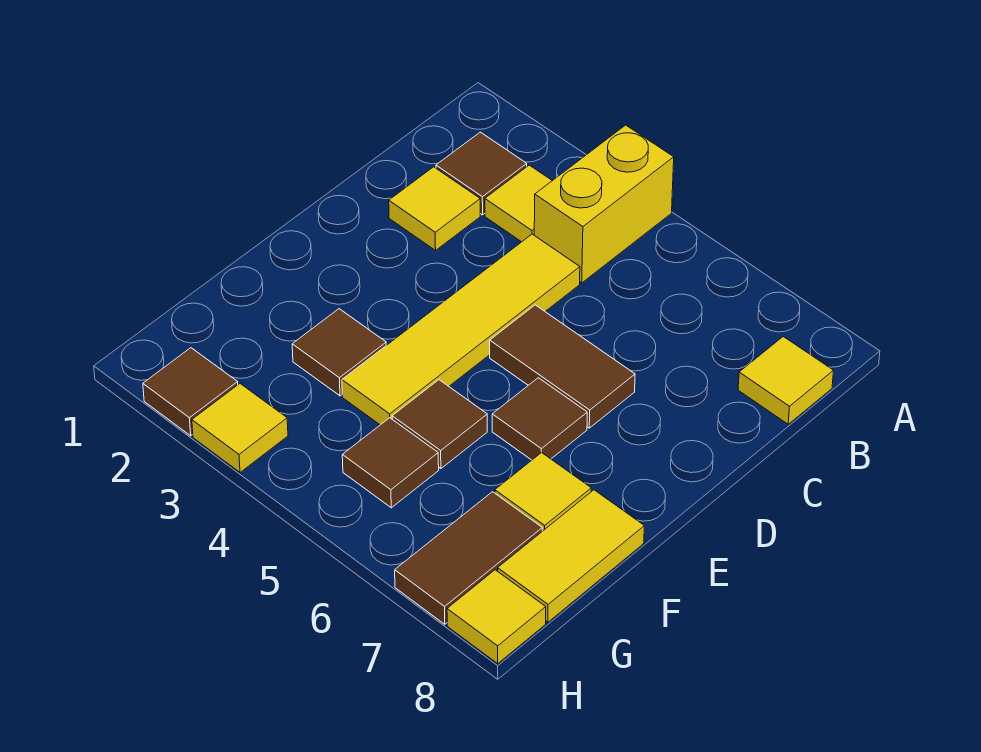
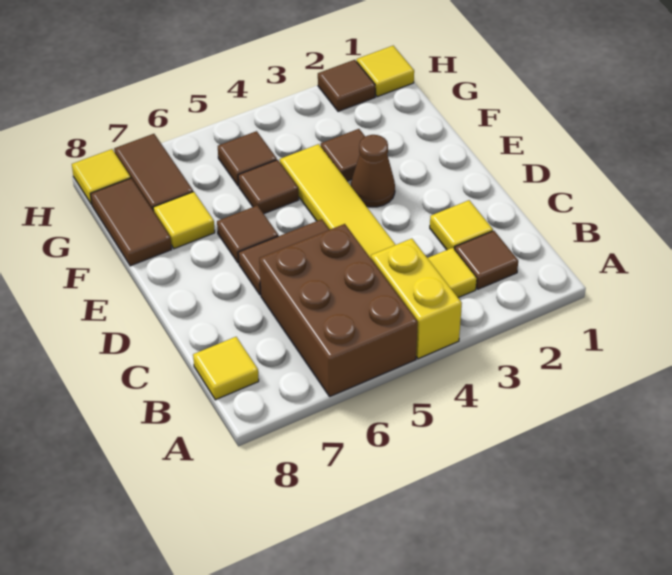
none -> brown 2x3 brick [259,224,418,396]
none -> brown 1x1 cone [351,135,395,207]
yellow 1x2 tile [498,490,644,622] -> brown 1x2 tile [91,178,172,266]
yellow 1x1 tile [192,384,288,472] -> yellow 1x1 tile moved to [357,46,414,97]

